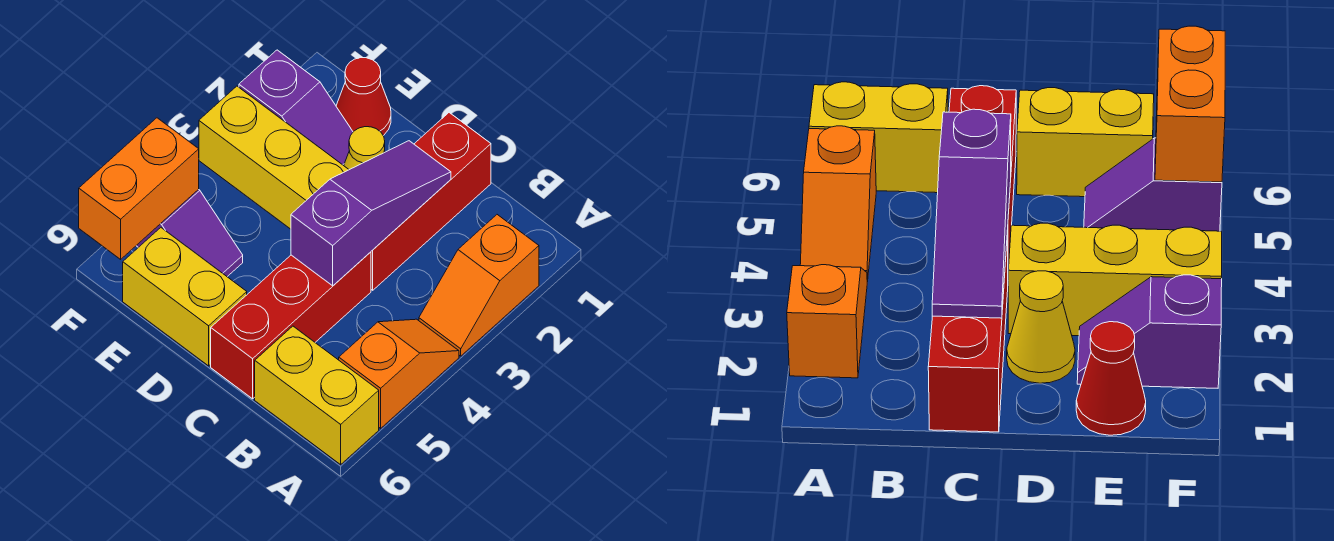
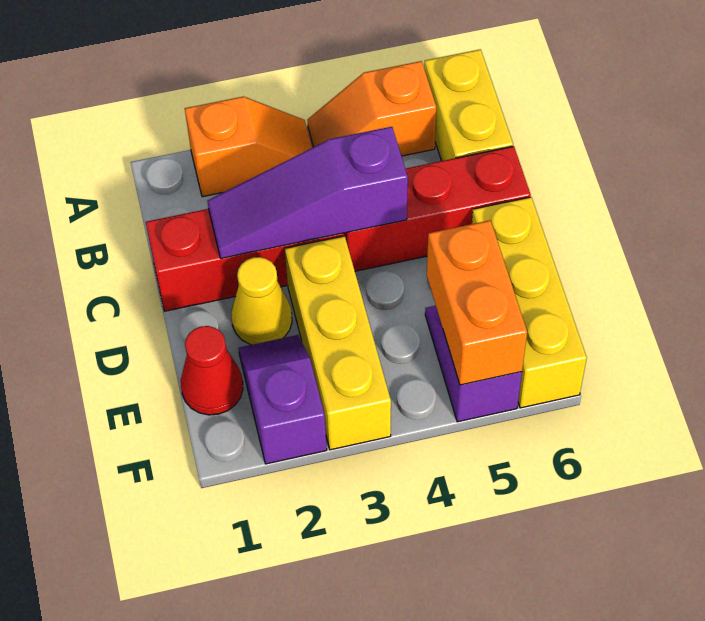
yellow 1x2 brick [123,228,247,366] -> yellow 1x3 brick [472,197,587,408]
orange 1x2 brick [79,118,199,259] -> orange 1x2 brick turned to [427,220,527,385]

